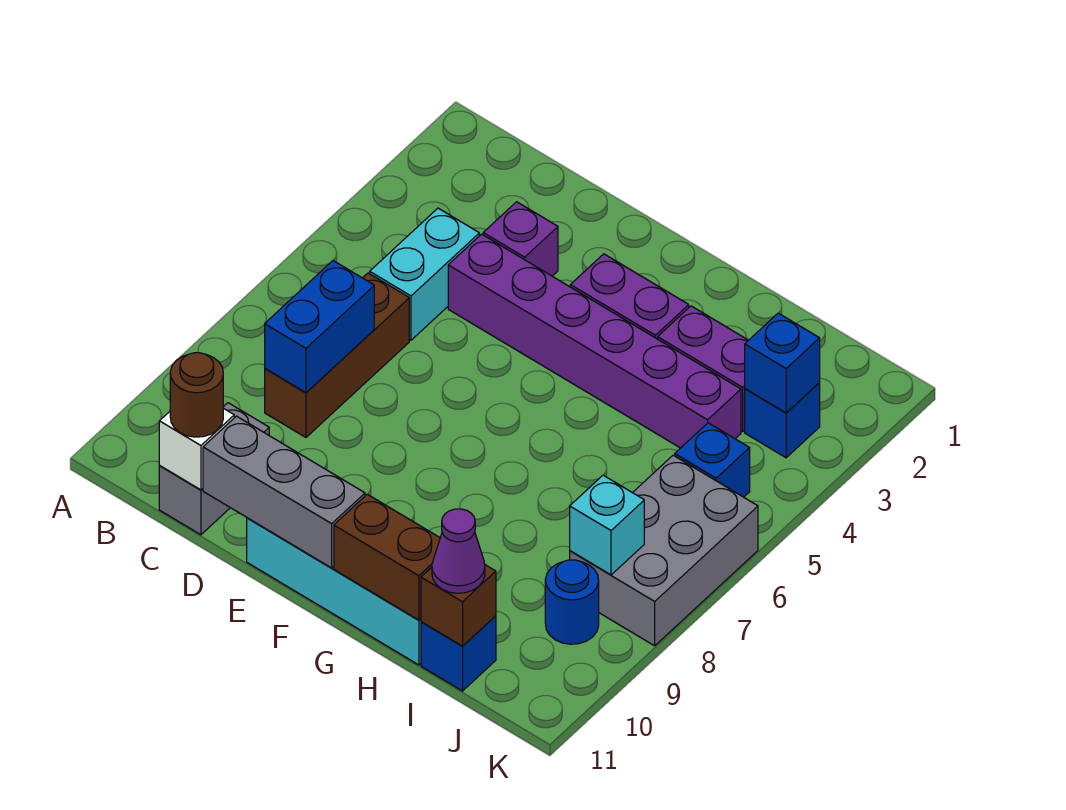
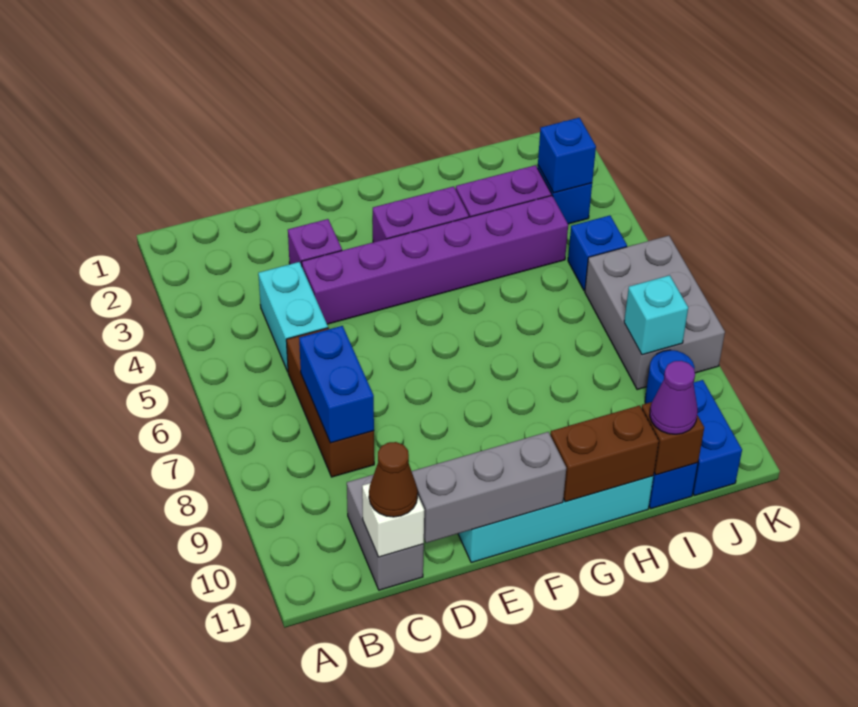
brown 1x1 round brick [170,353,223,437] -> brown 1x1 cone [369,442,418,517]
none -> blue 1x2 brick [693,380,742,496]

